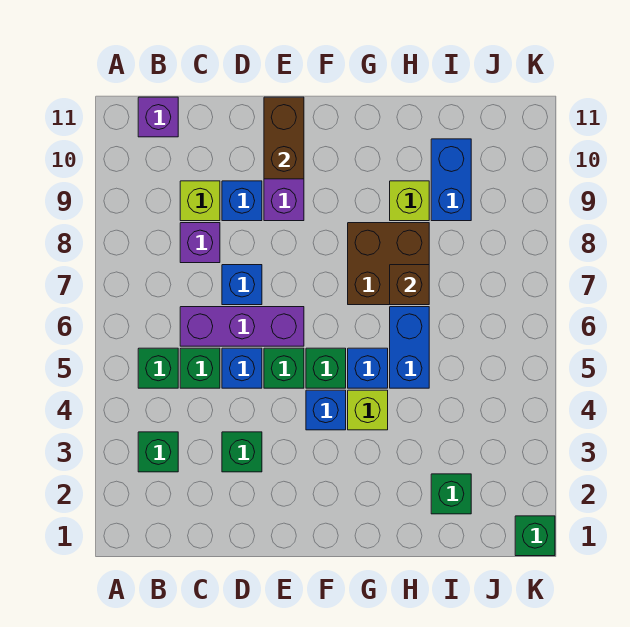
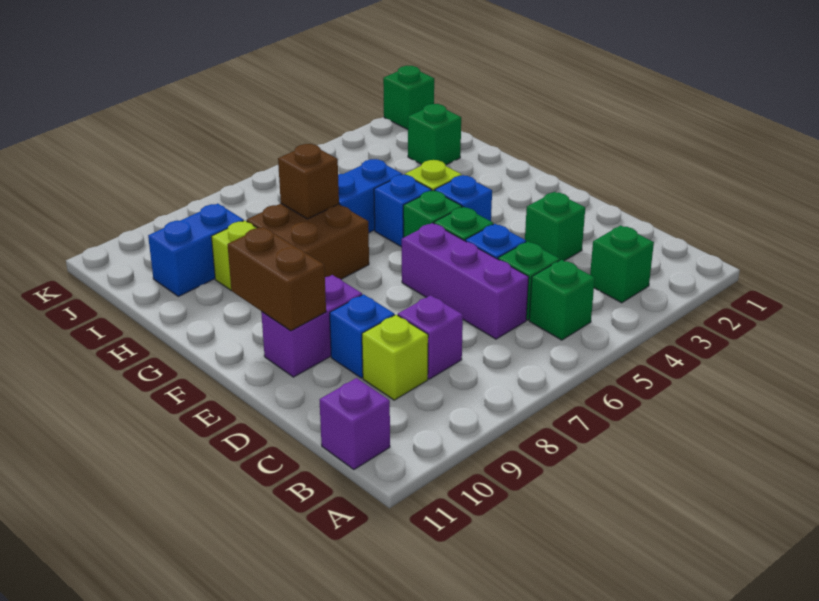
blue 1x1 brick [222,265,262,305] -> none
brown 1x2 brick [264,97,304,179] -> brown 1x2 brick turned to [227,227,326,331]

